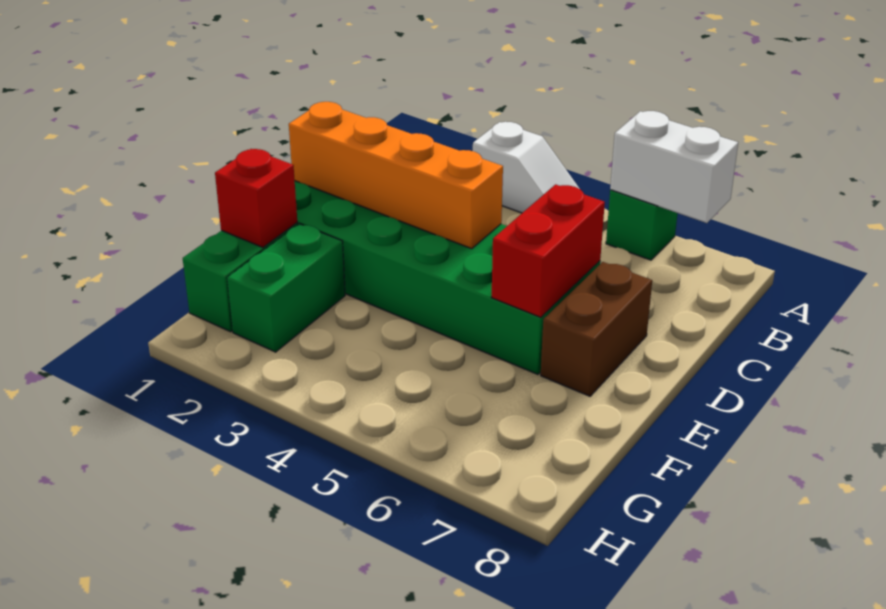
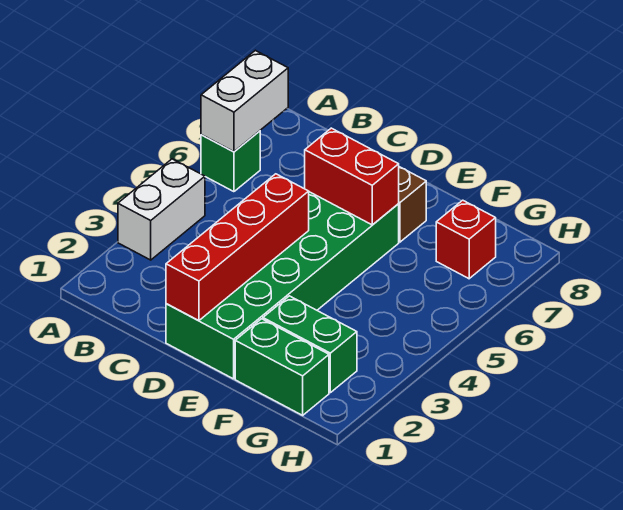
white 1x2 slope [473,122,580,213] -> white 1x2 brick [118,159,205,260]
orange 1x4 brick [289,102,503,249] -> red 1x4 brick [166,174,309,321]
red 1x1 brick [215,149,297,248] -> red 1x1 brick moved to [436,200,496,279]

